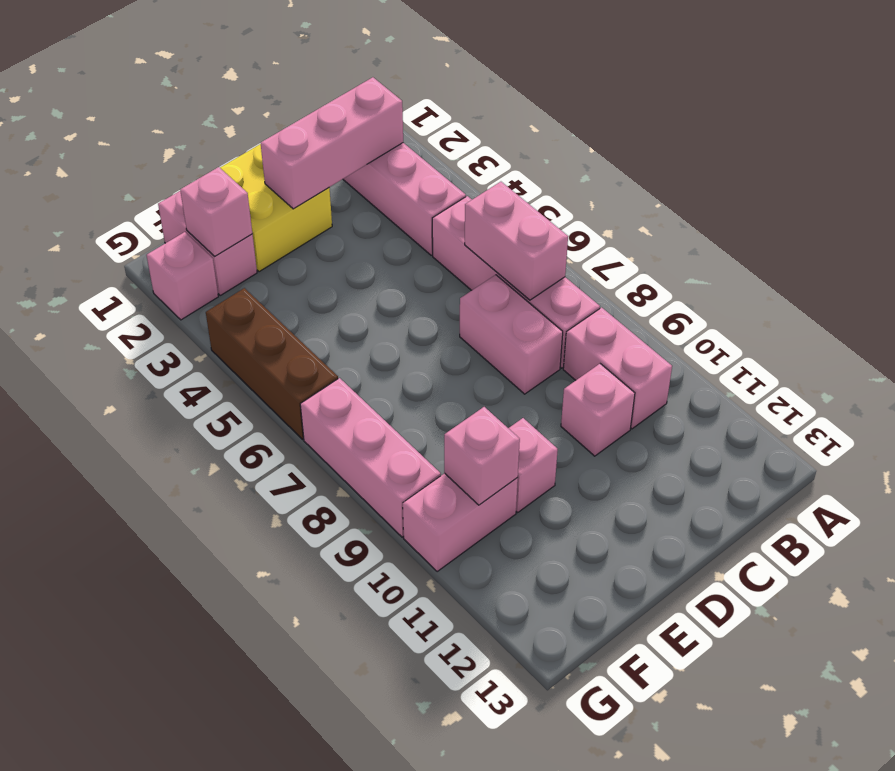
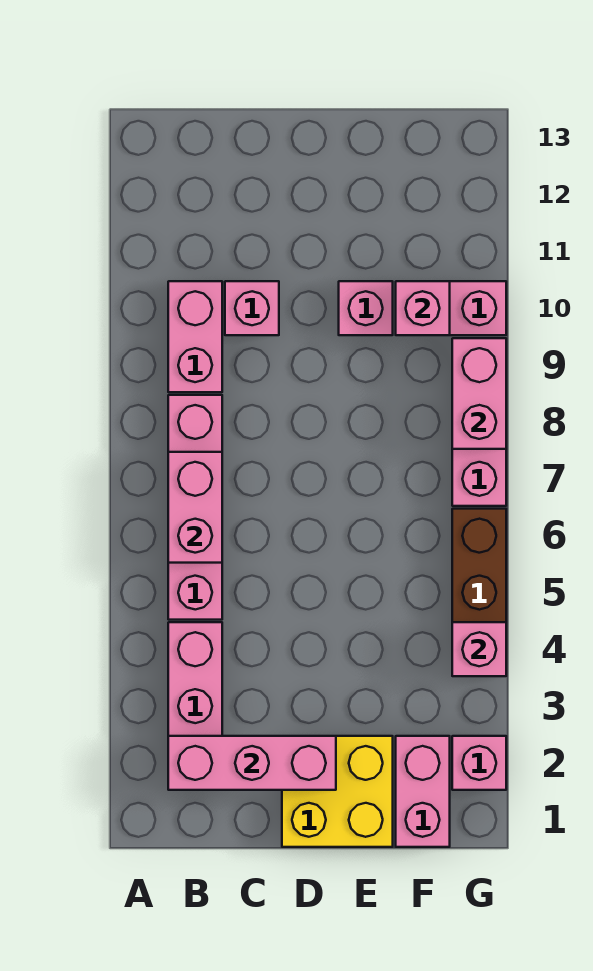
pink 1x2 brick [460,275,563,394] -> pink 1x2 brick moved to [452,338,506,449]
pink 1x1 brick [180,167,252,256] -> pink 1x1 brick moved to [452,622,506,676]

